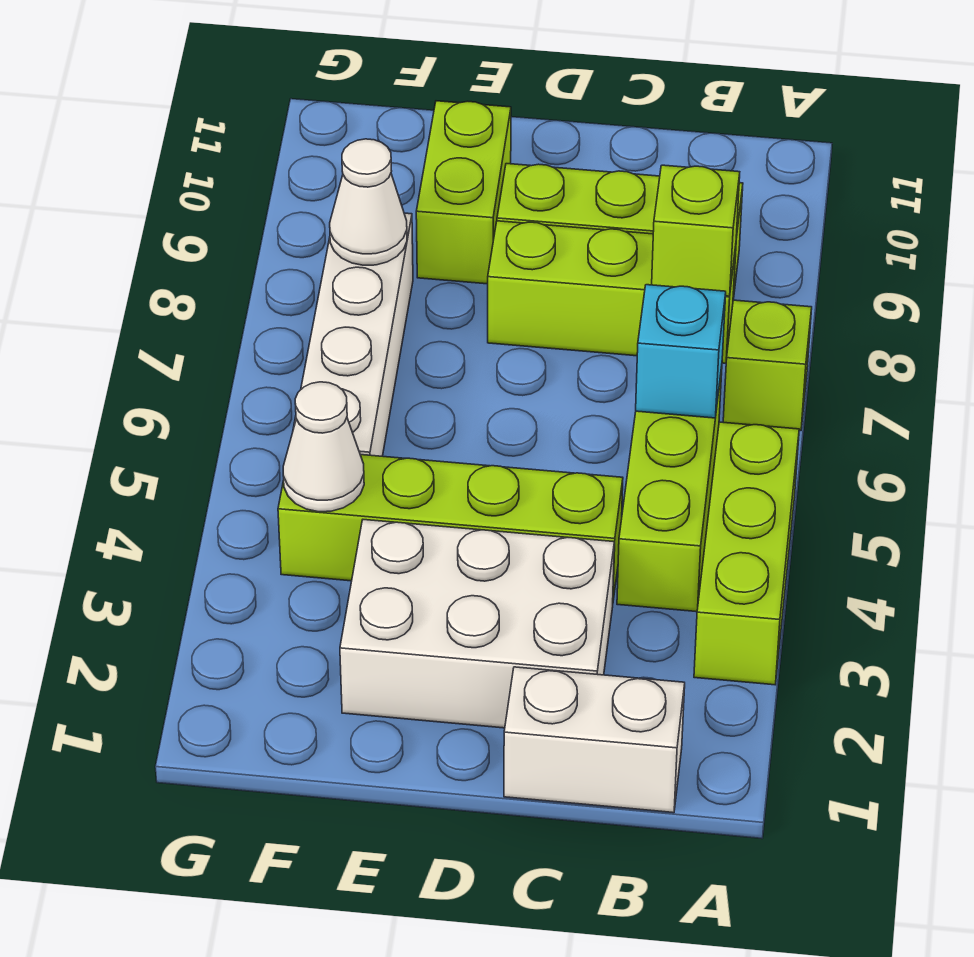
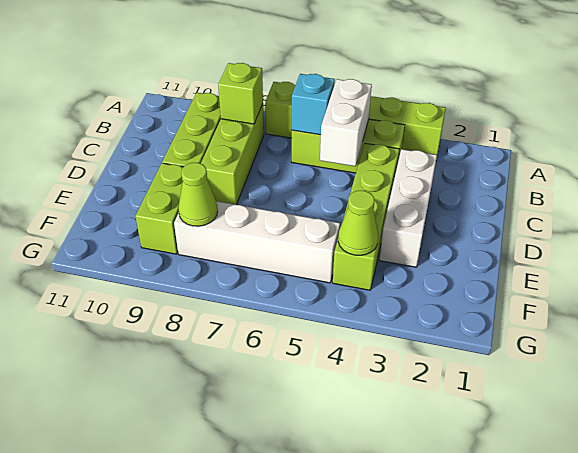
white 1x2 brick [504,667,685,813] -> white 1x2 brick moved to [320,79,372,166]
white 2x3 brick [340,520,614,728] -> white 1x3 brick [379,149,437,267]
lime 1x2 brick [416,101,511,284] -> lime 1x2 brick turned to [135,163,183,254]
white 1x1 cone [283,382,364,512] -> lime 1x1 cone [338,191,378,255]
white 1x1 cone [330,139,407,265] -> lime 1x1 cone [178,163,218,226]

